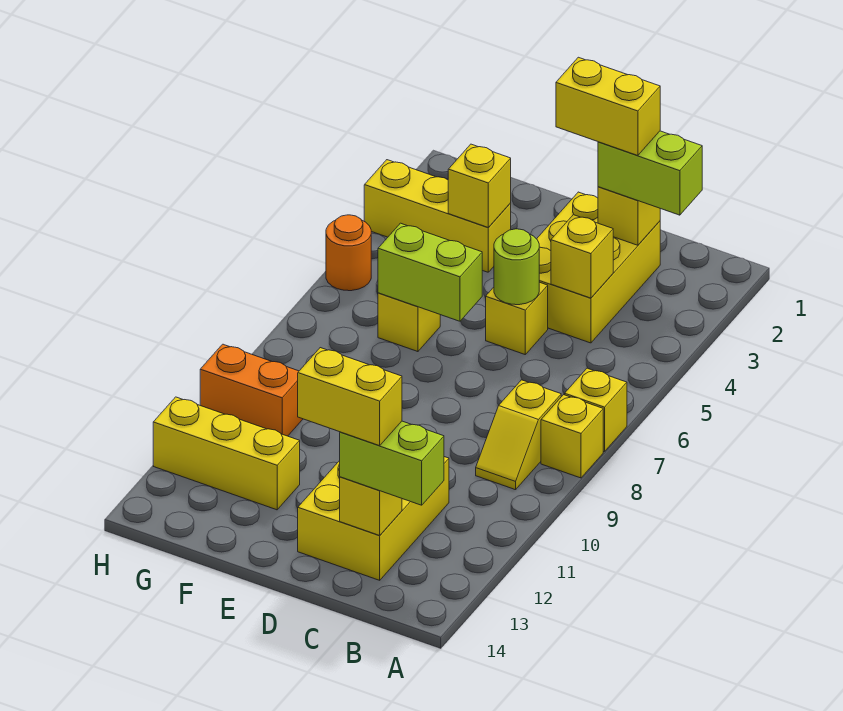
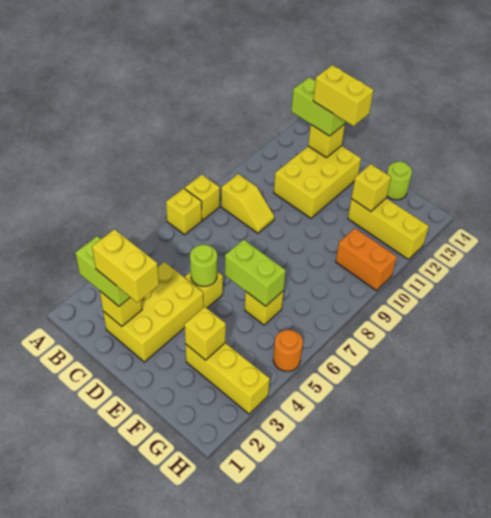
yellow 1x2 slope [476,380,561,490] -> yellow 1x2 slope turned to [221,174,274,233]
yellow 1x1 brick [551,215,613,298] -> yellow 1x1 brick moved to [351,164,391,211]
none -> lime 1x1 round brick [387,162,412,200]

